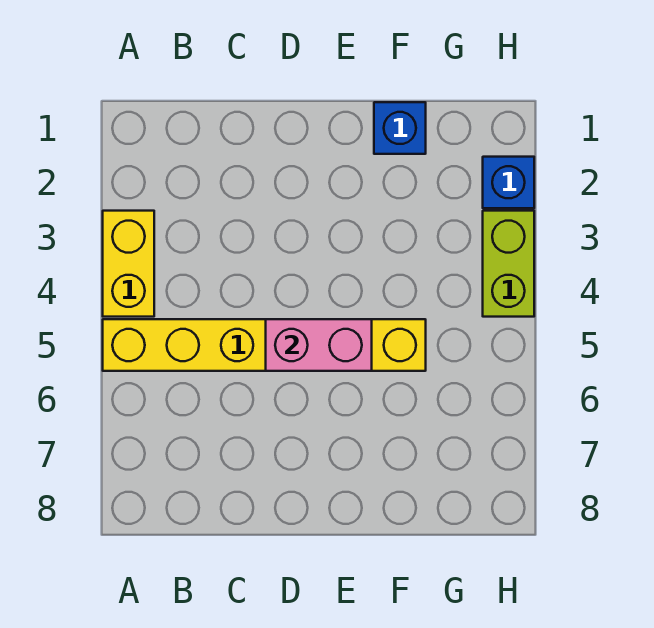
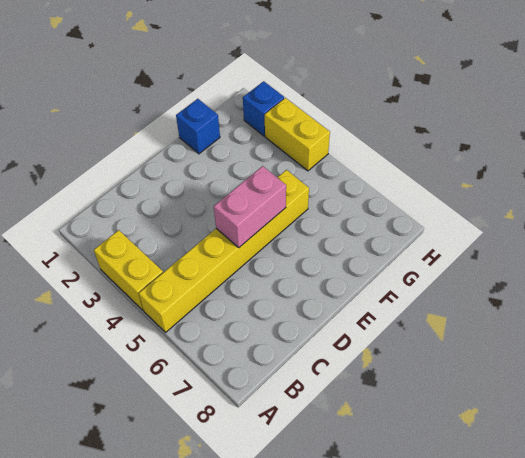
lime 1x2 brick [483,211,534,317] -> yellow 1x2 brick [265,98,330,171]

